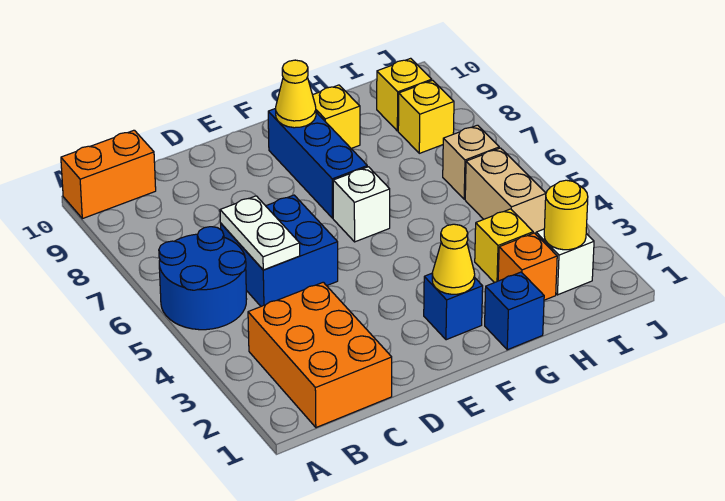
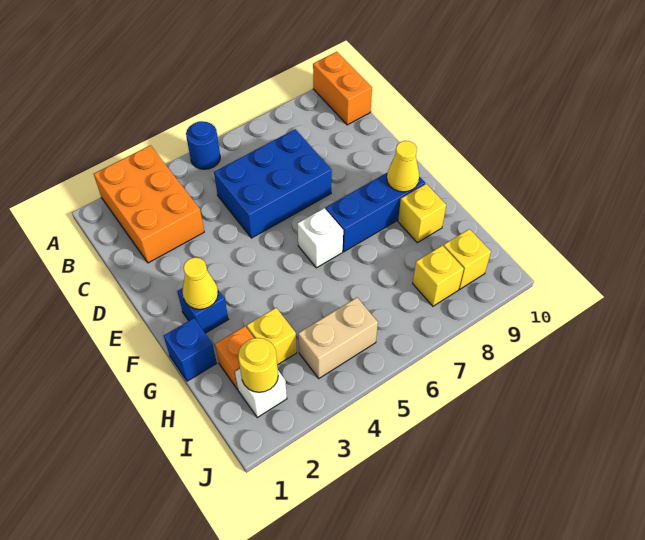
blue 2x2 round brick [159,227,247,330] -> blue 1x1 round brick [186,121,220,169]
orange 2x3 brick [248,282,392,428] -> orange 2x3 brick turned to [94,145,204,263]
blue 2x2 brick [221,195,338,306] -> blue 2x3 brick [214,129,332,238]
white 1x2 plate [220,196,300,270] -> none
tan 1x1 brick [443,125,499,199] -> none

